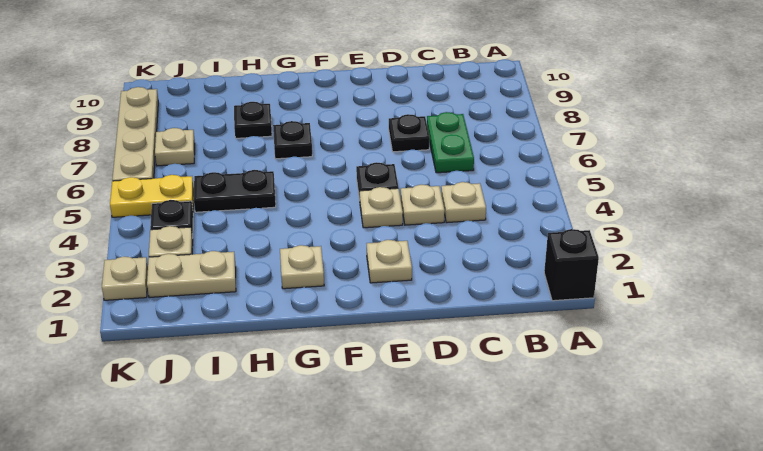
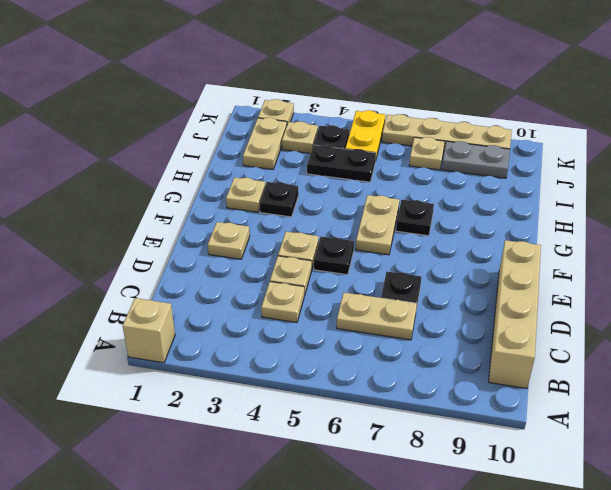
black 1x1 brick [544,229,599,301] -> tan 1x1 brick [123,298,175,363]
none -> tan 1x4 brick [489,240,541,388]
green 1x2 plate [427,112,474,173] -> tan 1x2 plate [337,293,417,340]
none -> tan 1x2 plate [356,195,400,255]
black 1x2 plate [194,170,276,212] -> black 1x2 plate turned to [307,145,376,182]
black 1x1 plate [234,102,272,138] -> black 1x1 plate moved to [260,182,299,217]
none -> grey 1x2 plate [442,141,510,178]

